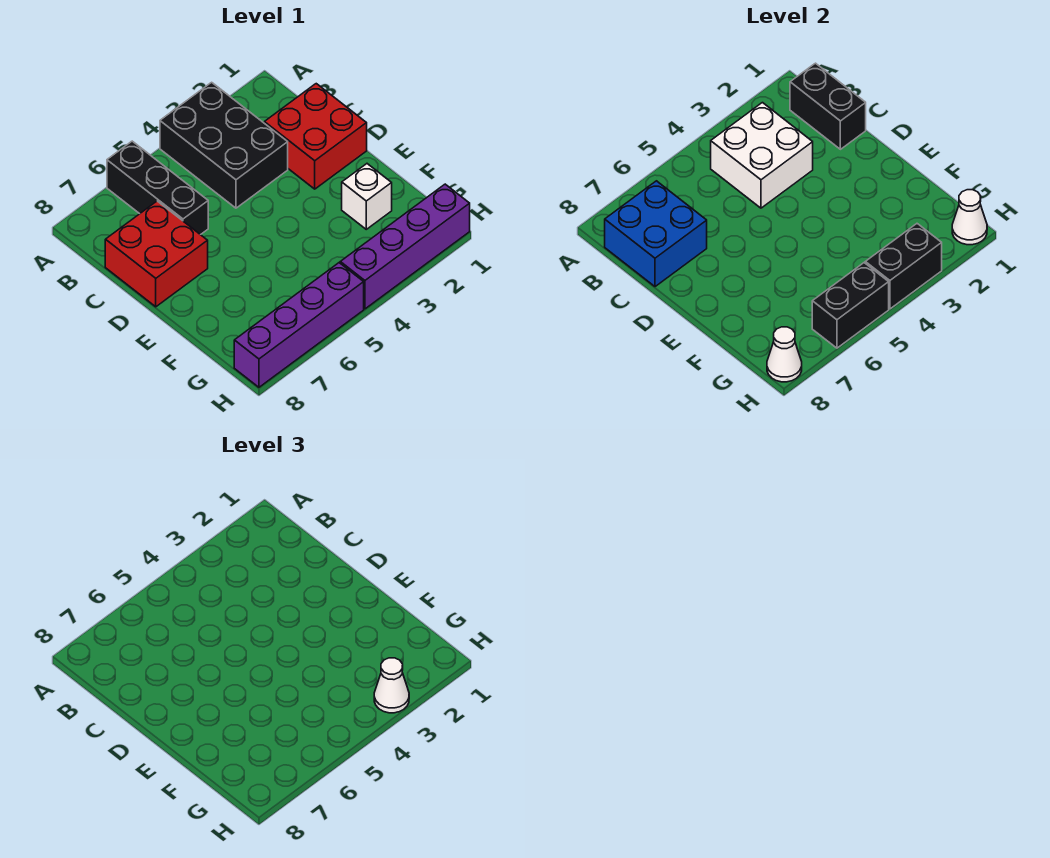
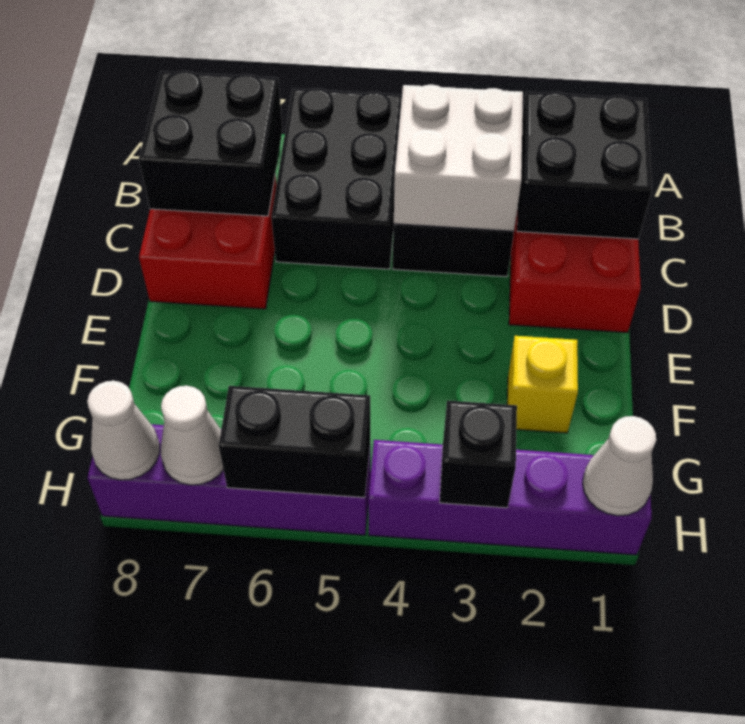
black 1x3 brick [107,141,208,235] -> black 2x3 brick [271,88,402,269]
black 1x2 brick [790,63,866,149] -> black 2x2 brick [517,92,652,239]
blue 2x2 brick [605,181,707,287] -> black 2x2 brick [139,71,283,216]
white 1x1 brick [342,164,392,229] -> yellow 1x1 brick [507,336,578,433]
black 1x2 brick [865,224,942,309] -> black 1x1 brick [440,401,517,508]
white 1x1 cone [374,658,409,713] -> white 1x1 cone moved to [161,386,223,485]

